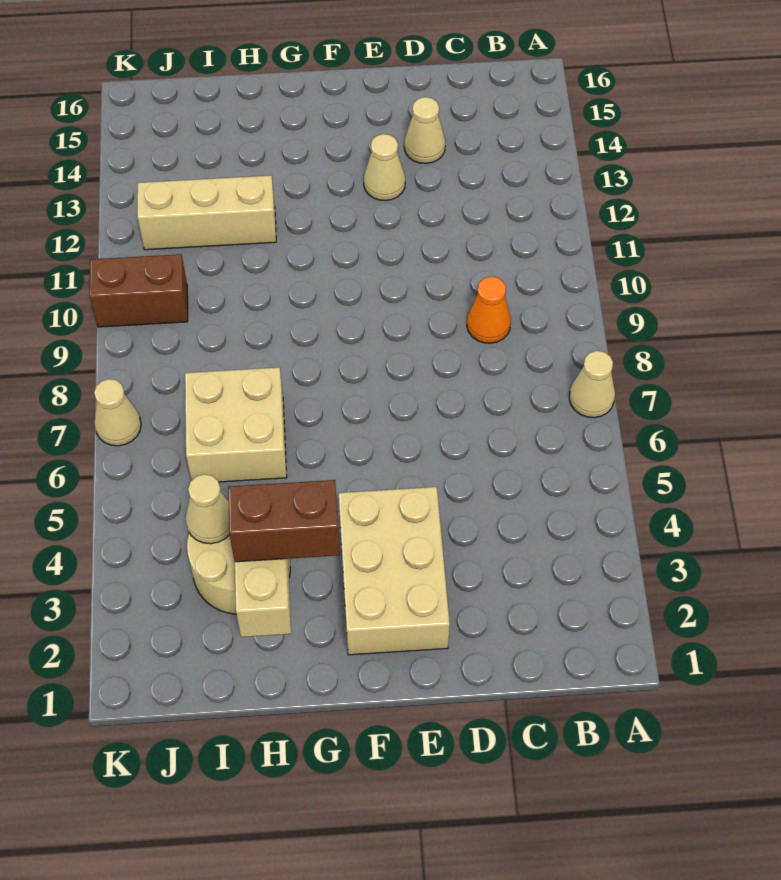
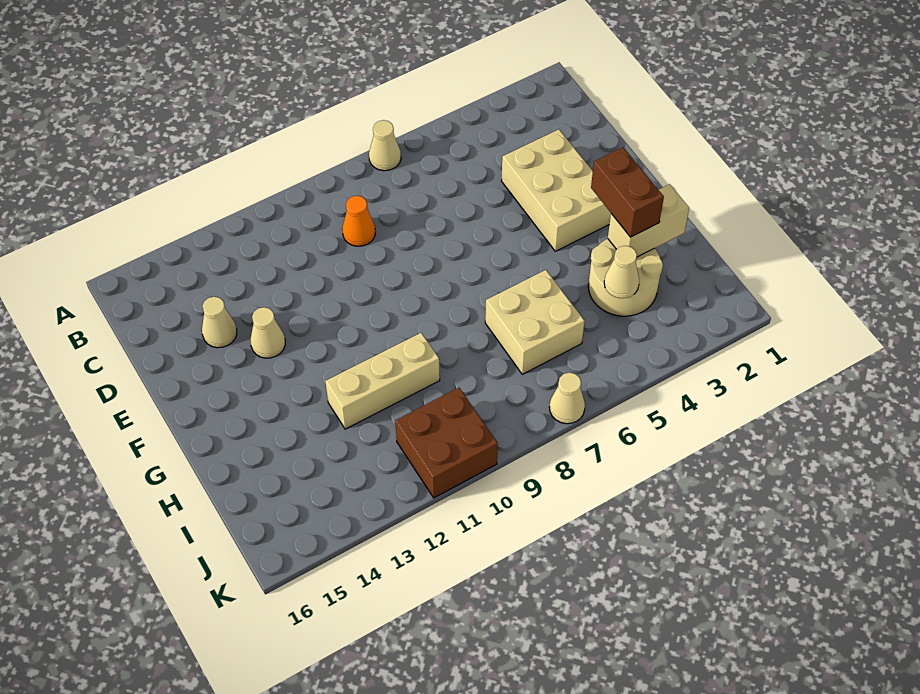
tan 2x3 brick [339,487,450,655] -> tan 2x3 brick turned to [501,129,611,251]
tan 1x3 brick [137,175,276,250] -> tan 1x3 brick turned to [325,333,440,429]
brown 1x2 brick [89,254,188,327] -> brown 2x2 brick [395,388,498,498]

